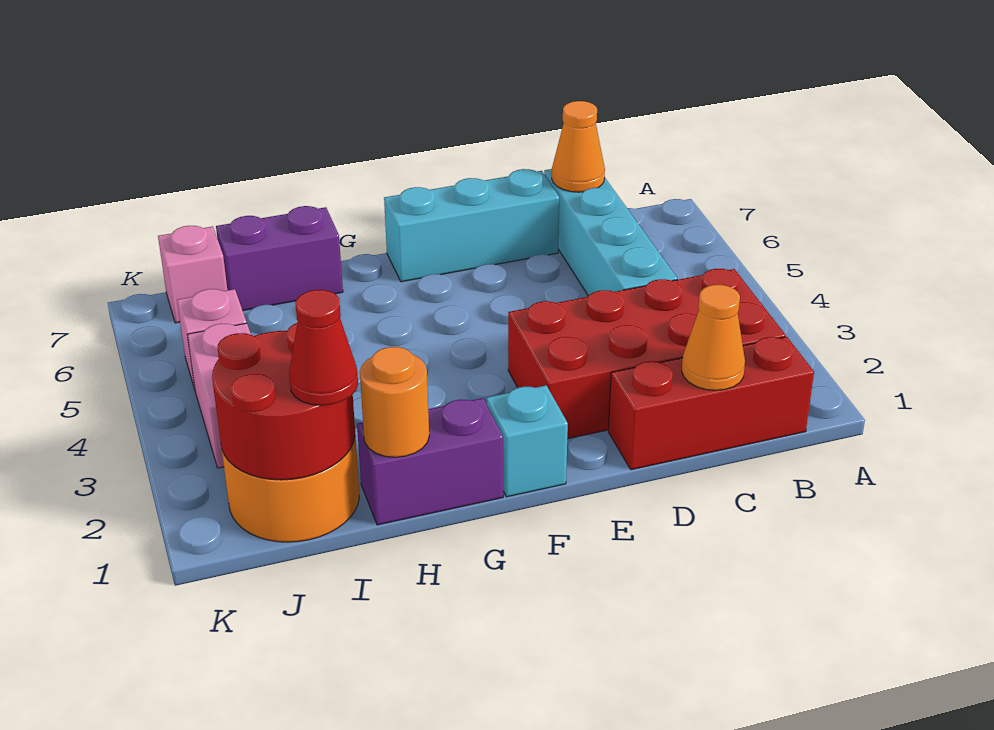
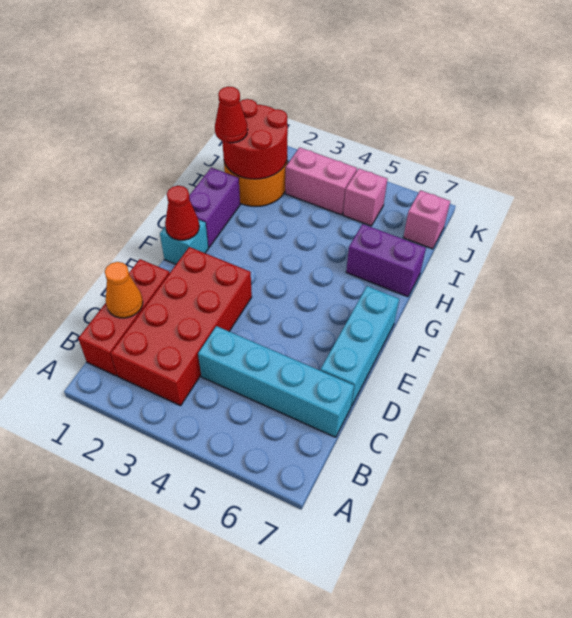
orange 1x1 cone [552,101,605,192] -> none
none -> red 1x1 cone [165,186,199,240]
orange 1x1 round brick [360,347,429,457] -> none
purple 1x2 brick [216,206,343,311] -> purple 1x2 brick turned to [346,224,426,297]

